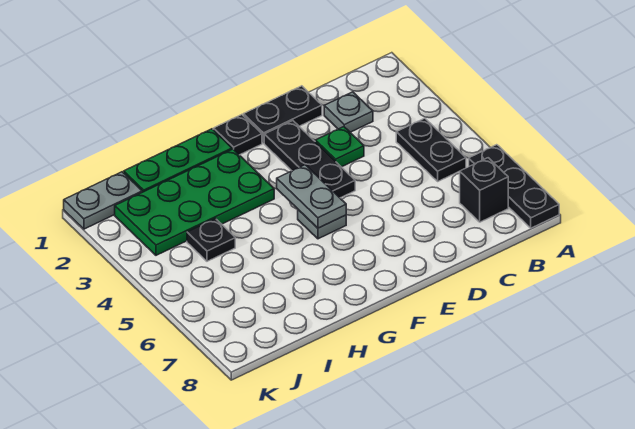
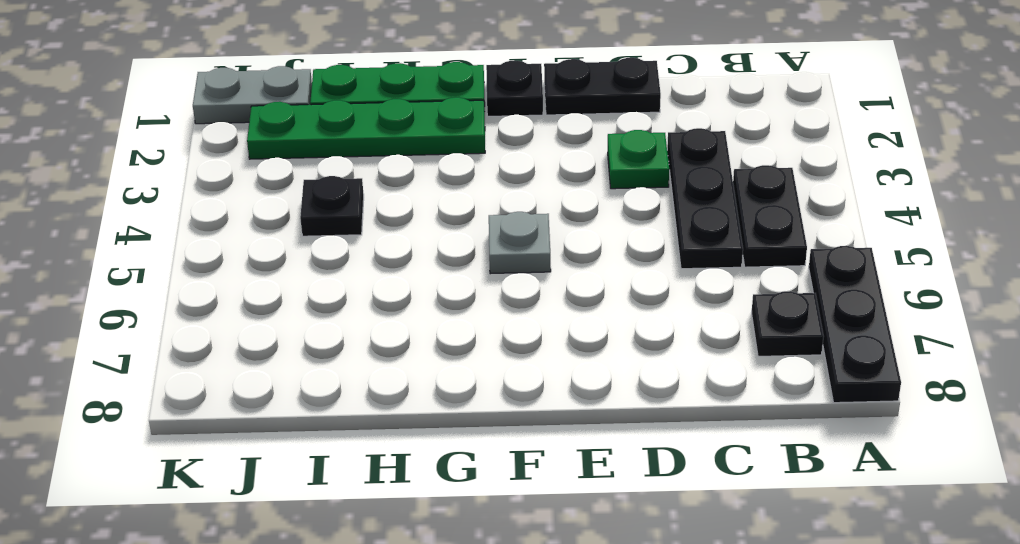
black 1x1 brick [460,158,508,222] -> black 1x1 plate [752,291,824,356]
grey 1x1 plate [324,92,373,132] -> none
black 1x3 plate [264,121,355,198] -> black 1x3 plate moved to [667,128,743,269]
grey 1x2 plate [277,165,346,228] -> none
green 2x4 plate [115,149,274,255] -> green 1x4 plate [247,97,485,159]

